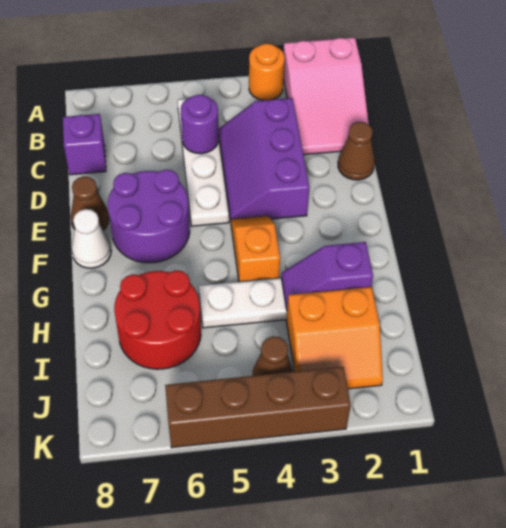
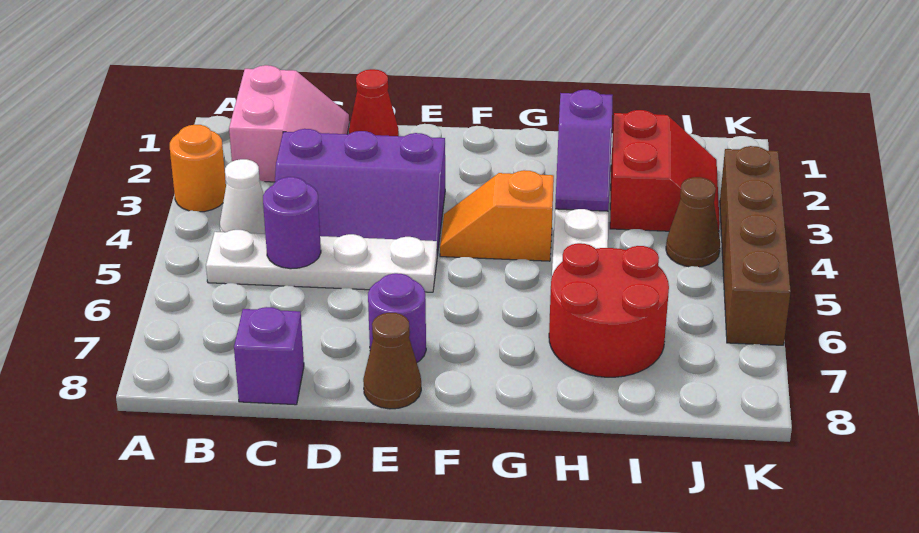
pink 2x3 slope [283,38,369,155] -> pink 2x2 slope [229,65,349,182]
brown 1x1 cone [338,122,375,180] -> red 1x1 cone [349,69,399,136]
purple 2x2 round brick [108,169,190,263] -> purple 1x1 round brick [368,273,426,362]
white 1x1 cone [72,209,111,268] -> white 1x1 cone moved to [220,159,265,234]
orange 2x2 slope [286,287,383,389] -> red 2x2 slope [610,110,720,231]

